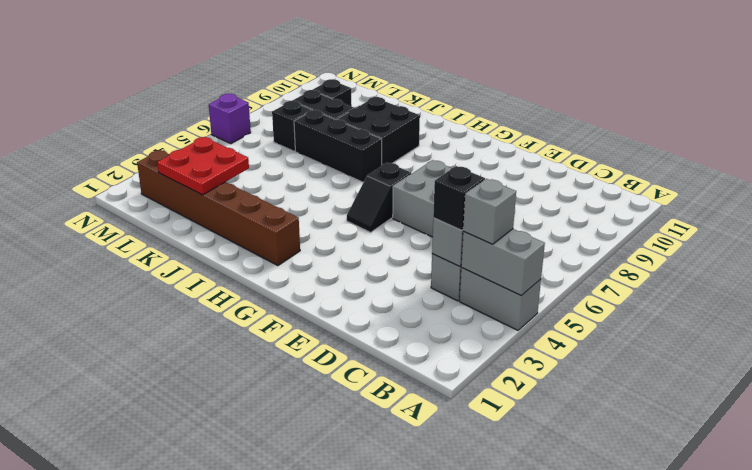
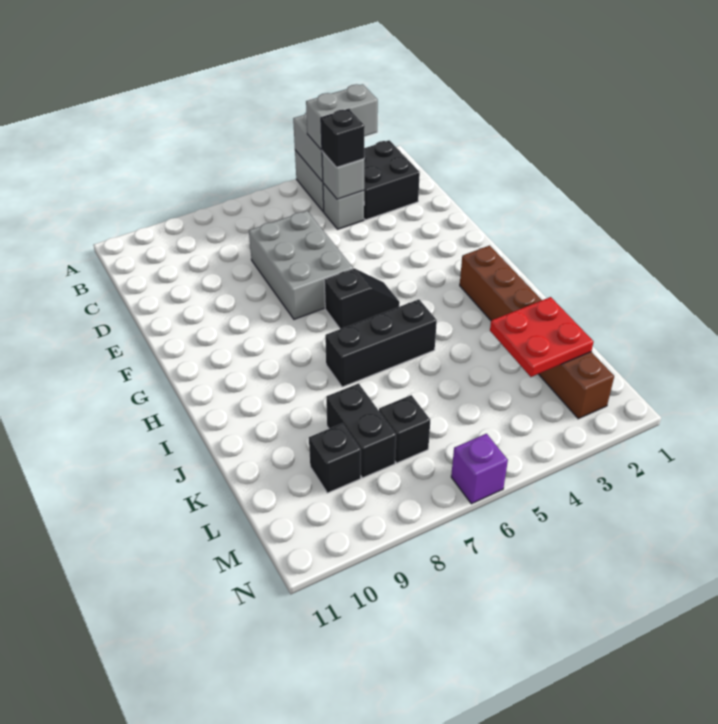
grey 1x1 brick [463,179,516,244] -> grey 1x2 brick [306,84,378,150]
black 1x3 brick [294,110,382,182] -> black 1x3 brick turned to [325,299,437,387]
black 2x2 brick [337,97,420,164] -> black 2x2 brick moved to [364,140,420,220]

